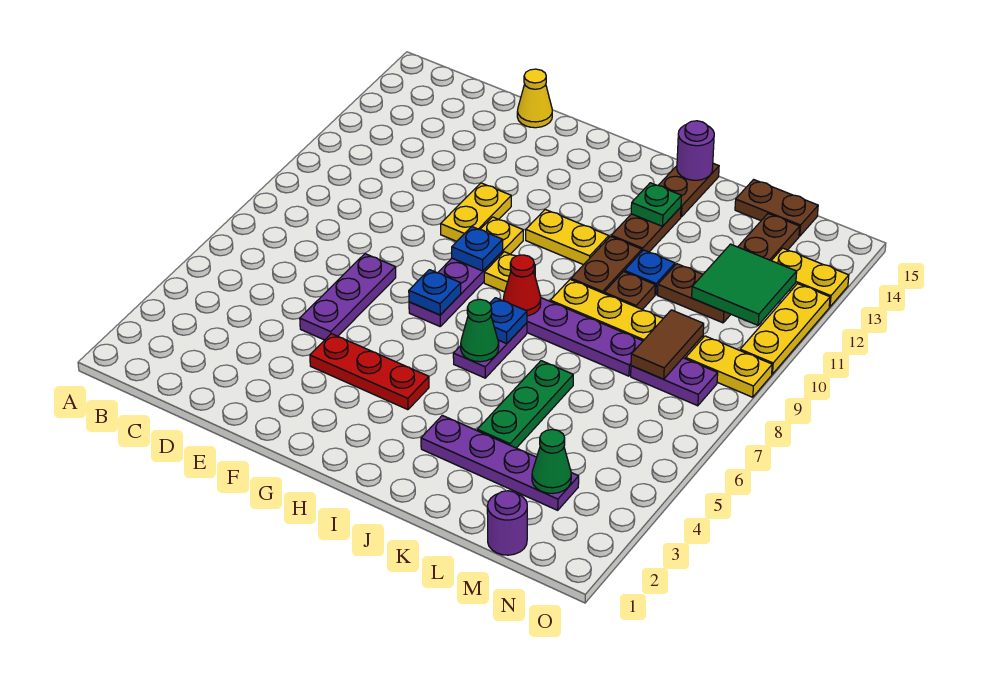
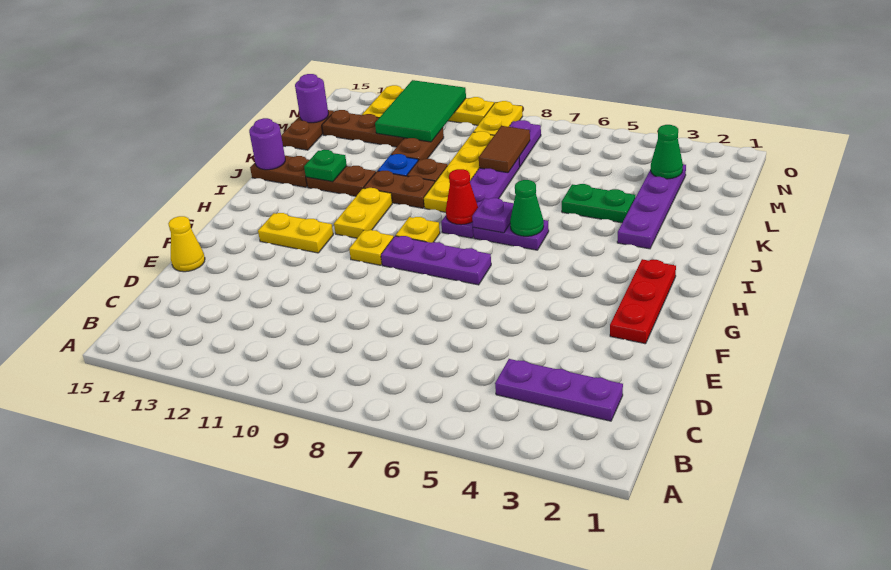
purple 1x3 plate [300,254,396,340] -> purple 1x3 plate moved to [495,359,623,421]
red 1x3 plate [310,334,429,410] -> red 1x3 plate moved to [610,259,676,344]
yellow 1x2 plate [441,183,511,241] -> yellow 1x2 plate moved to [258,213,333,253]
blue 1x1 plate [409,270,461,315] -> none
blue 1x1 plate [452,227,503,271] -> none
blue 1x1 plate [490,298,527,344] -> purple 1x1 plate [472,198,514,233]
green 1x3 plate [477,361,573,448] -> green 1x2 plate [562,184,635,223]
purple 1x1 round brick [487,491,527,555] -> purple 1x1 round brick moved to [295,74,328,123]
brown 1x2 tile [631,310,704,379] -> brown 1x2 tile turned to [479,126,530,173]
green 2x2 tile [692,244,797,325] -> green 2x3 tile [375,80,466,142]

